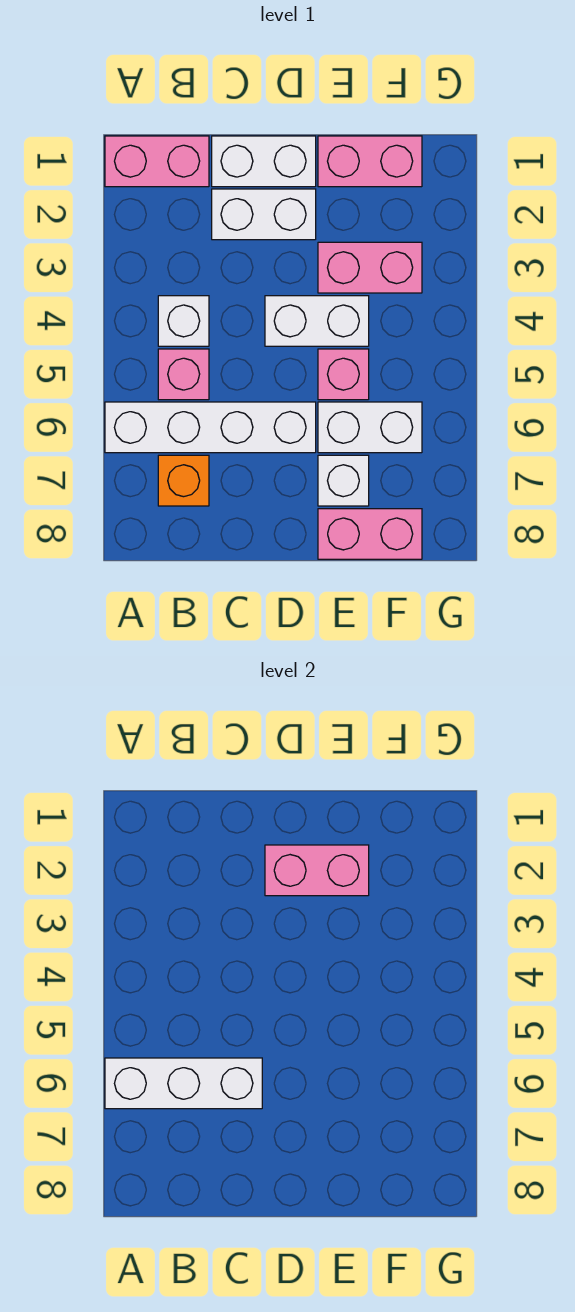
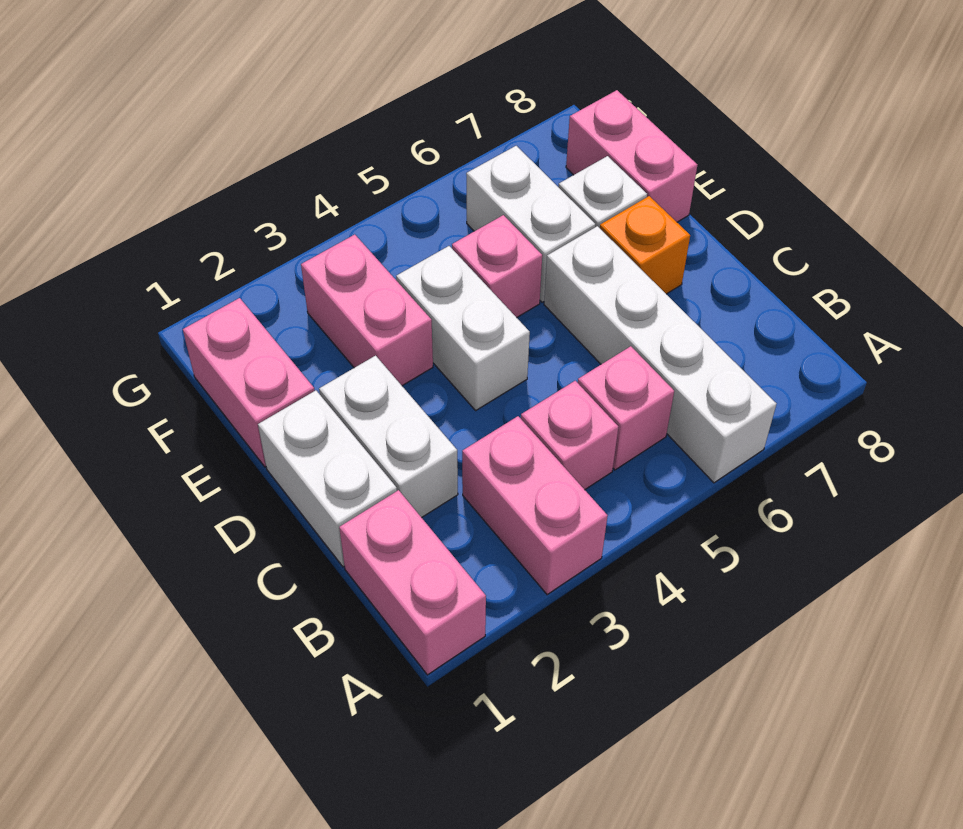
white 1x3 brick [105,1058,262,1109] -> none
white 1x1 brick [158,296,209,346] -> pink 1x1 brick [521,381,618,490]
orange 1x1 brick [158,455,209,506] -> orange 1x1 brick moved to [600,196,690,294]
pink 1x2 brick [265,845,369,896] -> pink 1x2 brick moved to [462,416,608,595]

